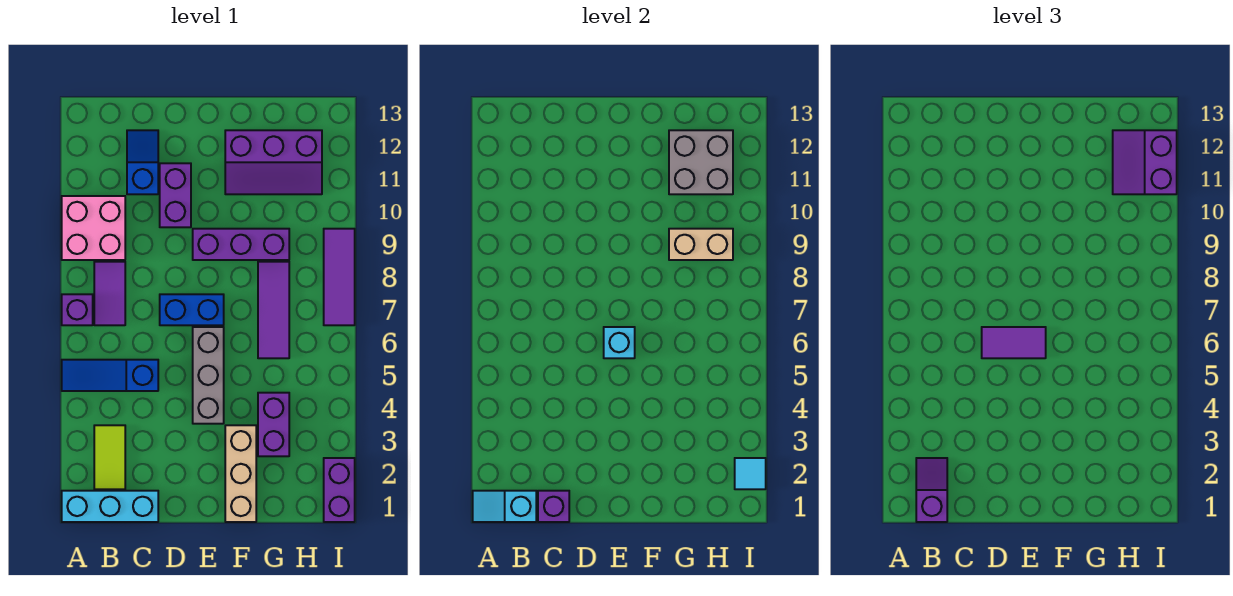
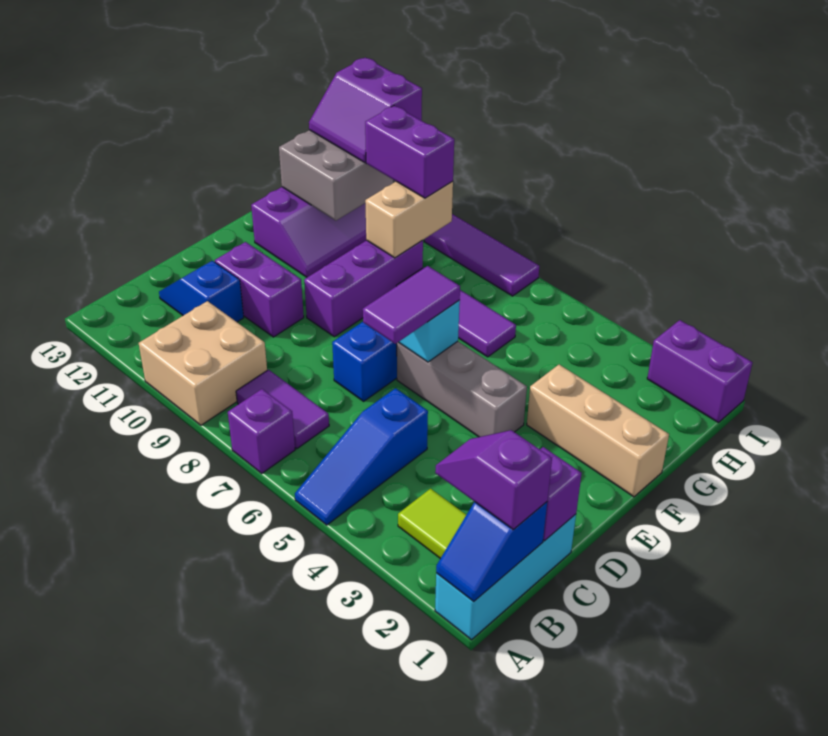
cyan 1x2 slope [473,491,536,522] -> blue 1x2 slope [436,502,547,602]
pink 2x2 brick [62,196,125,260] -> tan 2x2 brick [139,301,267,425]
purple 1x2 brick [258,393,289,456] -> purple 1x2 brick moved to [365,106,454,198]
cyan 1x1 tile [735,458,766,489] -> none

